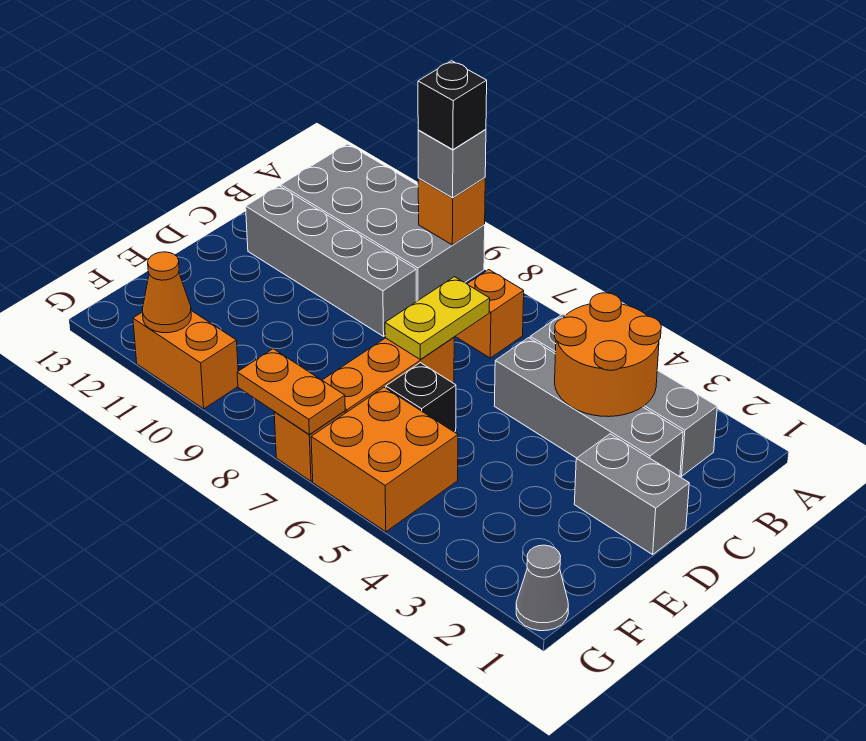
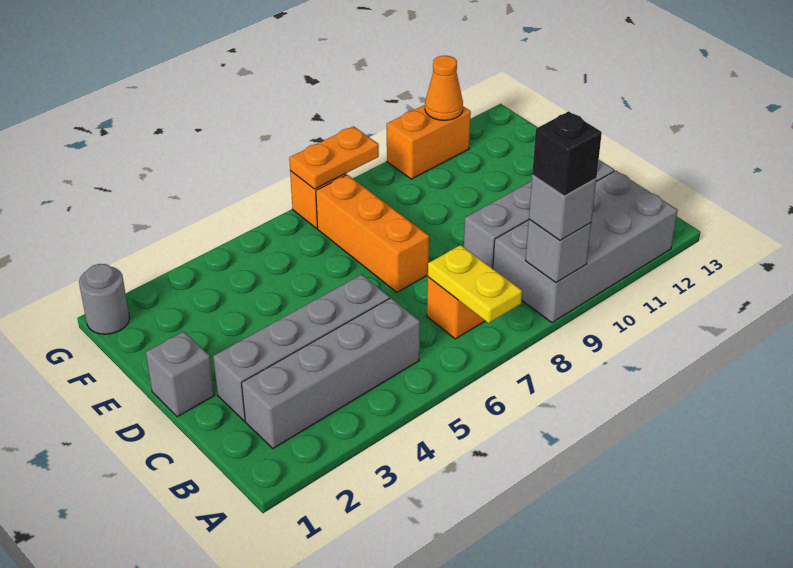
orange 1x1 brick [418,178,485,245] -> grey 1x1 brick [526,219,591,283]
orange 2x2 round brick [555,293,661,417] -> none
yellow 1x2 plate [385,277,490,359] -> yellow 1x2 plate moved to [428,245,522,323]
grey 1x2 brick [574,434,689,554] -> grey 1x1 brick [146,332,215,417]
black 1x1 brick [386,363,456,432] -> none
orange 2x2 brick [311,387,458,532] -> none
grey 1x1 cone [516,545,568,631] -> grey 1x1 round brick [79,264,130,334]

